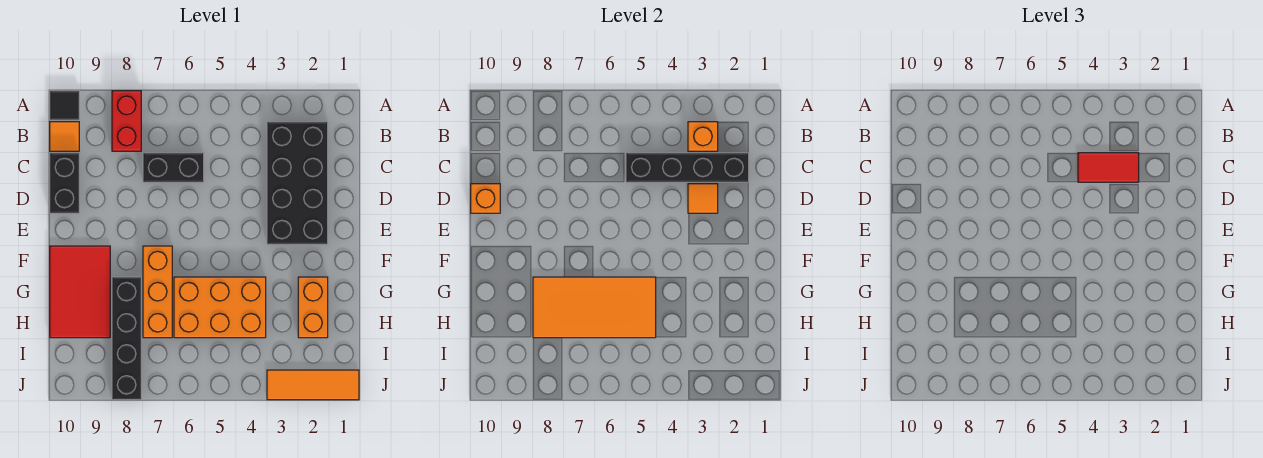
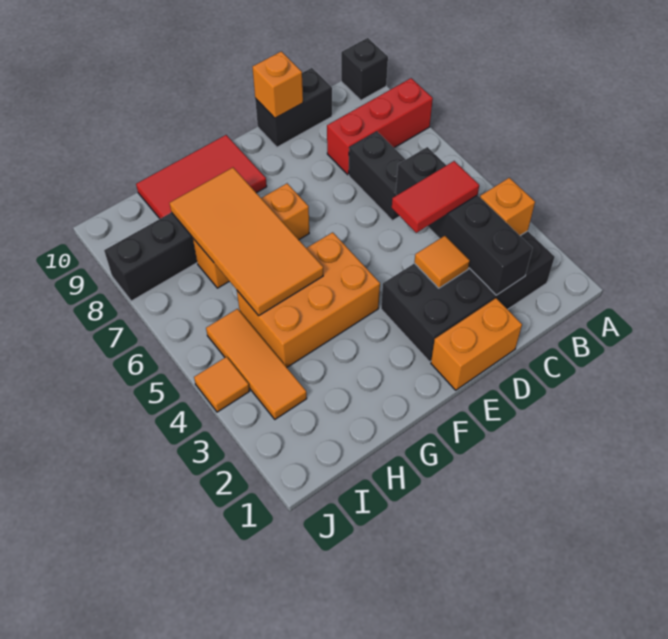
red 1x2 brick [112,91,141,151] -> red 1x3 brick [327,78,433,175]
black 1x1 tile [50,91,79,120] -> black 1x1 brick [341,38,388,100]
orange 1x1 tile [50,122,79,151] -> orange 1x1 tile moved to [194,357,249,412]
red 1x2 tile [1078,153,1139,182] -> red 1x2 tile turned to [392,161,479,233]
orange 1x2 brick [298,277,328,338] -> orange 1x2 brick moved to [431,298,522,390]
orange 2x3 brick [174,277,266,338] -> orange 2x3 brick turned to [237,232,380,367]
orange 1x3 tile [267,370,359,400] -> orange 1x3 tile moved to [206,309,307,419]

